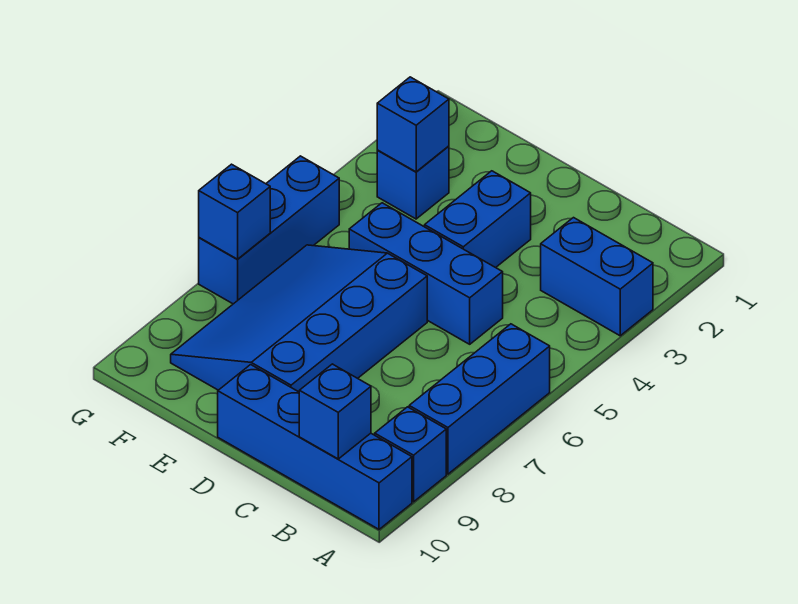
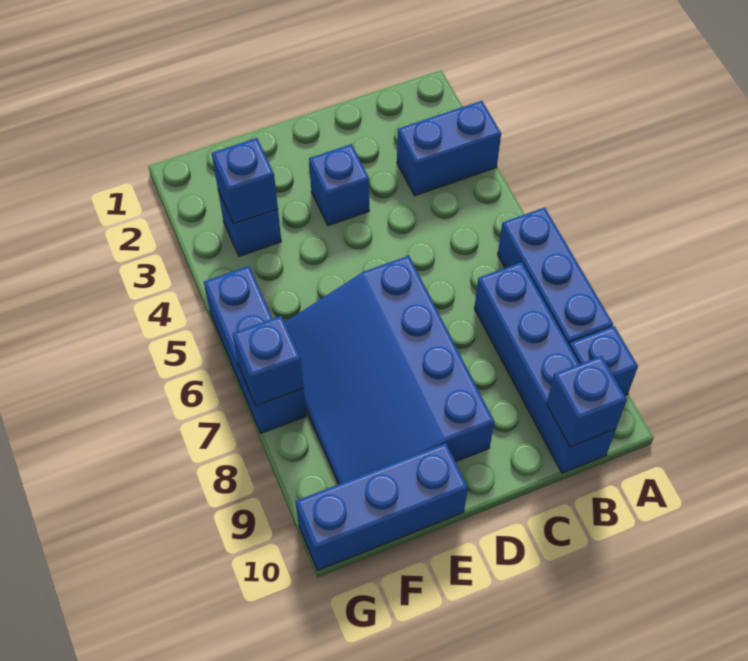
blue 1x4 brick [218,365,412,529] -> blue 1x4 brick turned to [474,262,616,473]
blue 1x3 brick [349,203,503,344] -> blue 1x3 brick moved to [295,443,468,570]
blue 1x2 brick [425,171,531,268] -> blue 1x1 brick [309,144,369,226]

